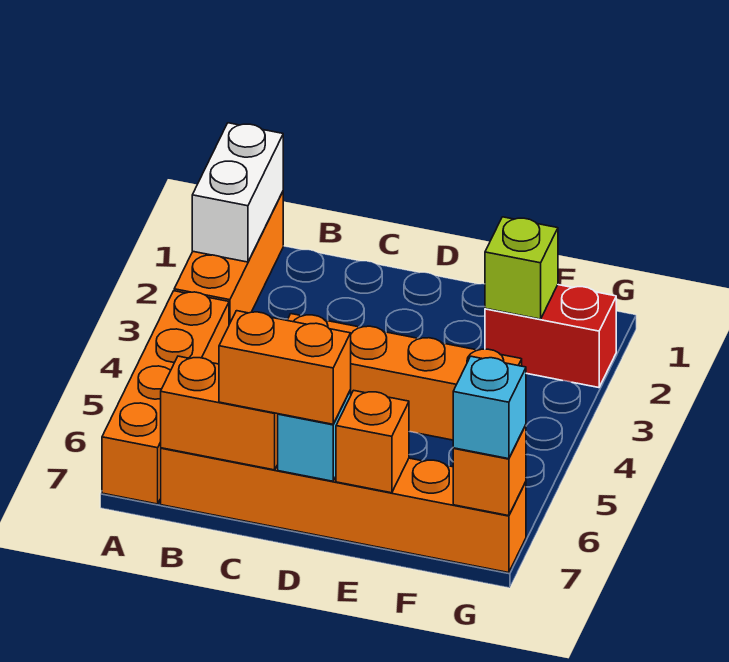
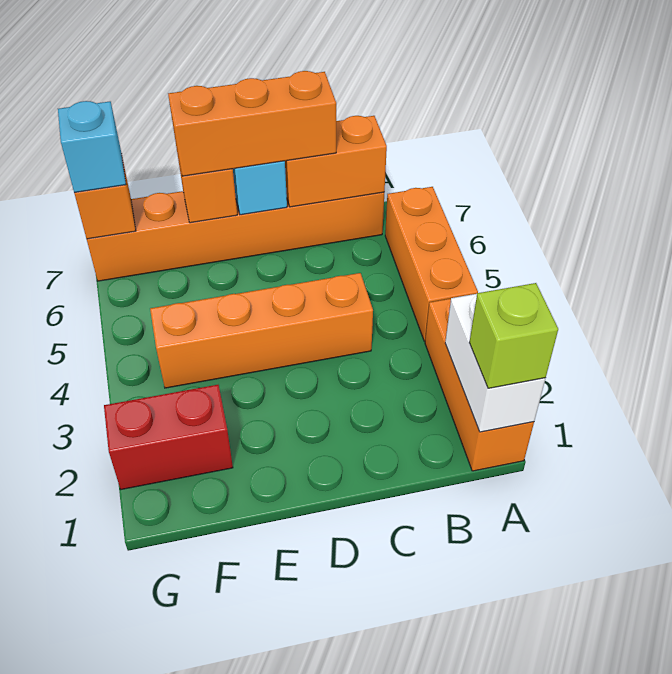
orange 1x4 brick [102,291,229,504] -> orange 1x3 brick [385,187,478,341]
orange 1x2 brick [219,311,351,424] -> orange 1x3 brick [168,71,336,176]
lime 1x1 brick [485,217,558,319] -> lime 1x1 brick moved to [469,283,558,388]

